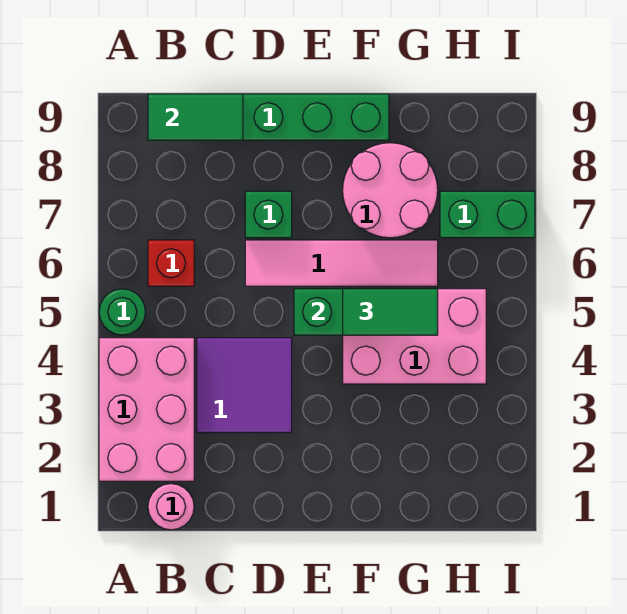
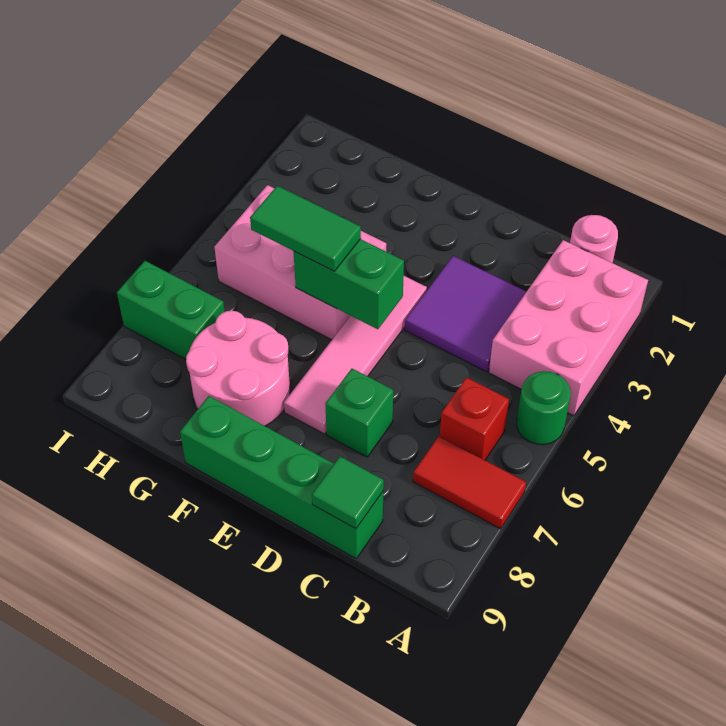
none -> red 1x2 tile [413,436,526,529]
green 1x2 tile [148,94,243,140] -> green 1x1 tile [312,456,384,529]
pink 1x4 tile [245,240,438,286] -> pink 1x4 tile turned to [284,276,427,434]

